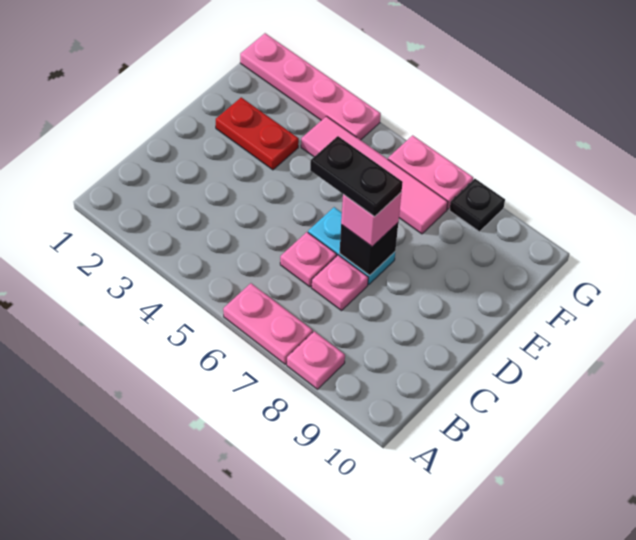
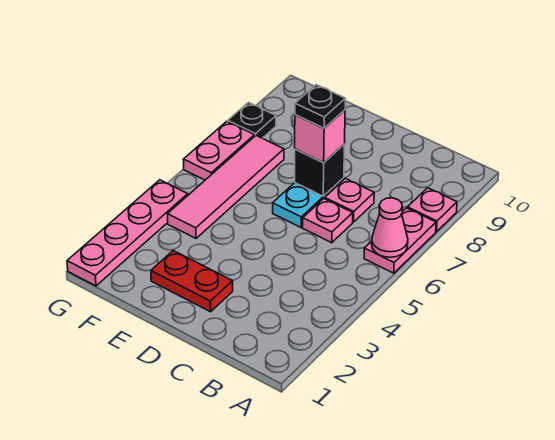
none -> pink 1x1 cone [372,198,408,257]
black 1x2 plate [310,136,403,217] -> black 1x1 plate [295,85,345,128]
red 1x2 plate [216,97,299,170] -> red 1x2 plate turned to [151,251,233,312]

